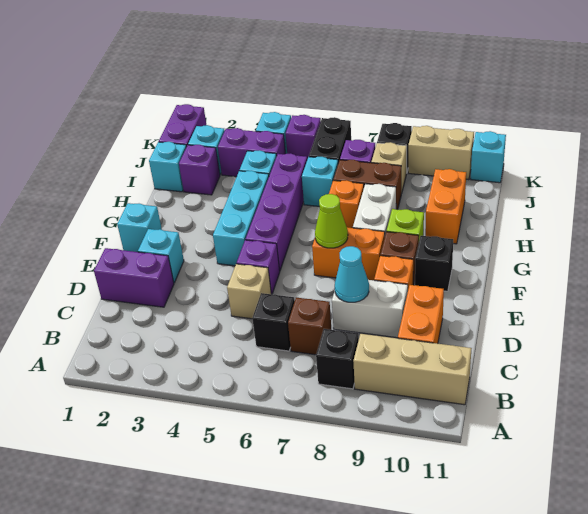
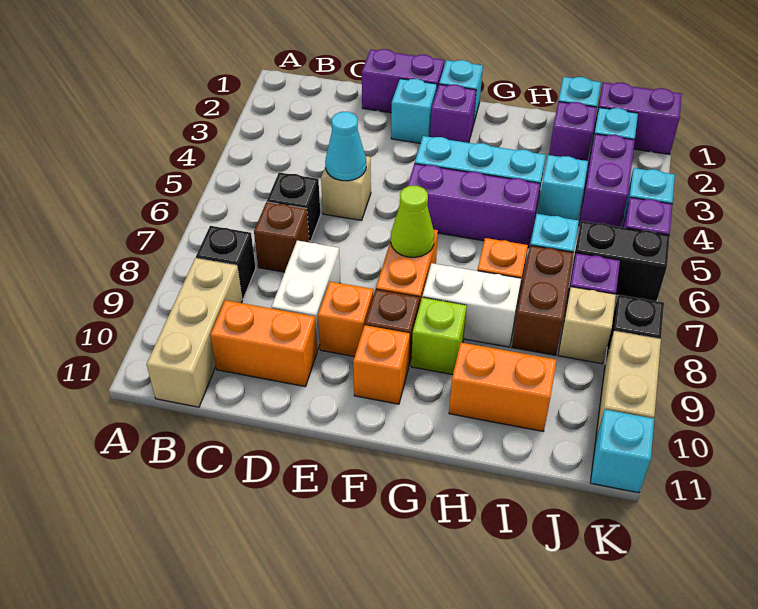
purple 1x2 brick [94,248,174,307] -> purple 1x2 brick turned to [362,49,444,113]
cyan 1x1 cone [335,246,369,302] -> cyan 1x1 cone moved to [325,112,366,181]
purple 1x1 brick [237,240,280,294] -> purple 1x1 brick moved to [430,84,476,143]
purple 1x4 brick [246,153,307,271] -> purple 1x3 brick [407,164,540,248]
black 1x1 brick [415,236,453,291] -> orange 1x1 brick [353,325,410,404]

